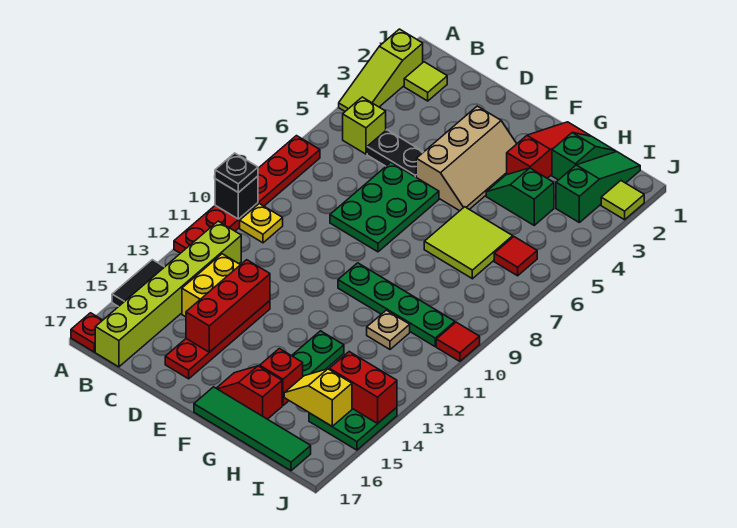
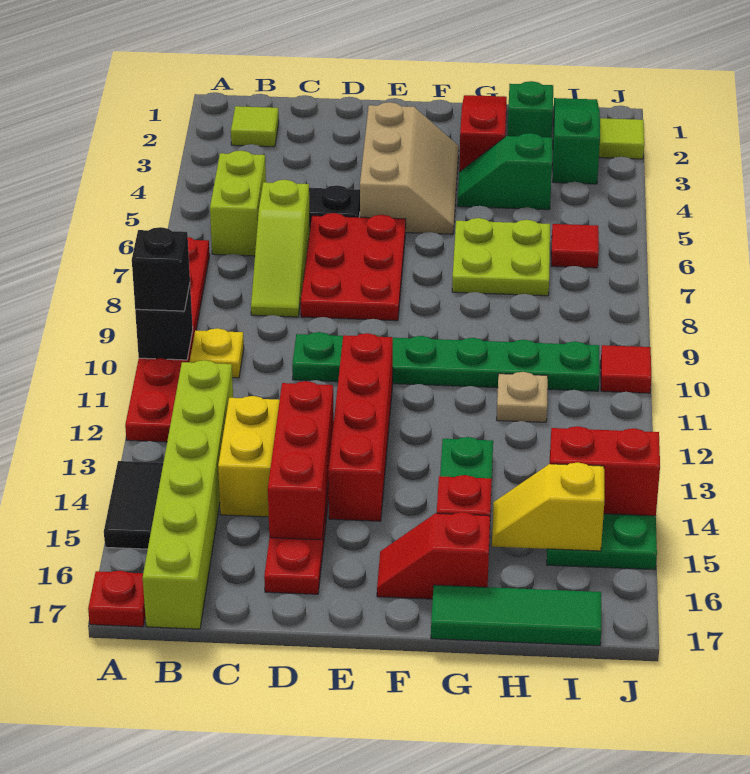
lime 1x3 slope [339,29,423,111] -> lime 1x3 slope moved to [251,180,310,317]
black 1x1 plate [215,153,258,193] -> black 1x1 brick [132,227,190,311]
lime 1x1 brick [343,97,386,154] -> lime 1x2 brick [210,151,266,256]
green 2x3 plate [330,162,439,252] -> red 2x3 plate [301,213,406,321]
none -> red 1x4 brick [328,333,393,521]
green 1x4 plate [338,263,455,346] -> green 1x6 plate [292,332,600,391]
green 1x4 tile [194,387,311,471] -> green 1x3 tile [431,585,601,646]
lime 2x2 tile [424,207,513,279] -> lime 2x2 plate [452,218,550,296]

